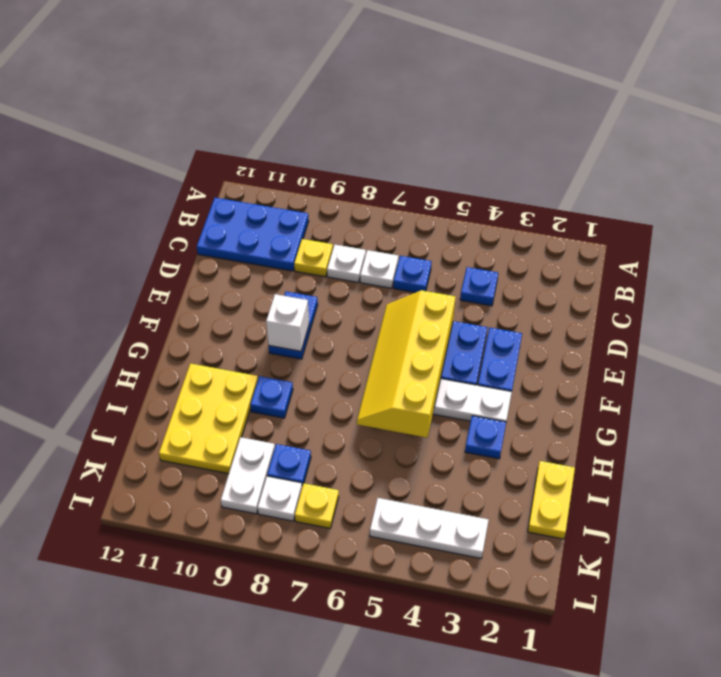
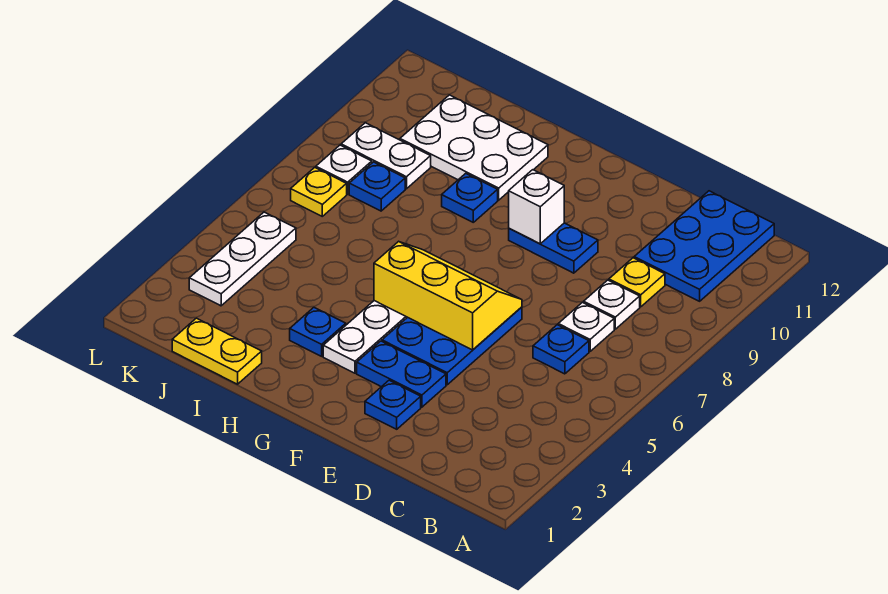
blue 1x1 plate [460,267,498,306] -> blue 1x1 plate moved to [365,380,421,429]
yellow 2x4 slope [357,290,455,438] -> yellow 2x3 slope [374,241,522,350]
yellow 2x3 plate [159,363,258,474] -> white 2x3 plate [400,95,548,200]

